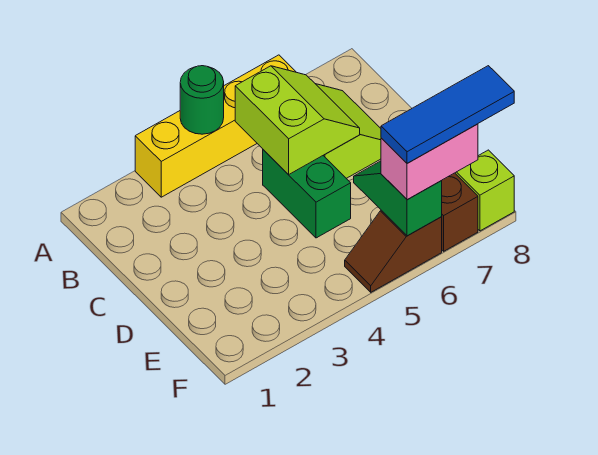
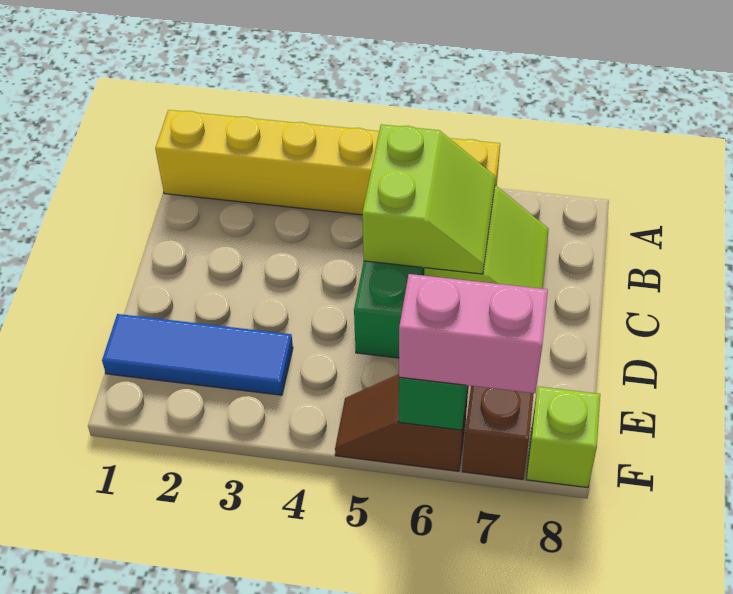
yellow 1x4 brick [135,55,296,197] -> yellow 1x6 brick [155,110,500,215]
green 1x1 round brick [180,66,224,134] -> none
blue 1x3 tile [381,66,514,163] -> blue 1x3 tile moved to [102,314,293,395]

